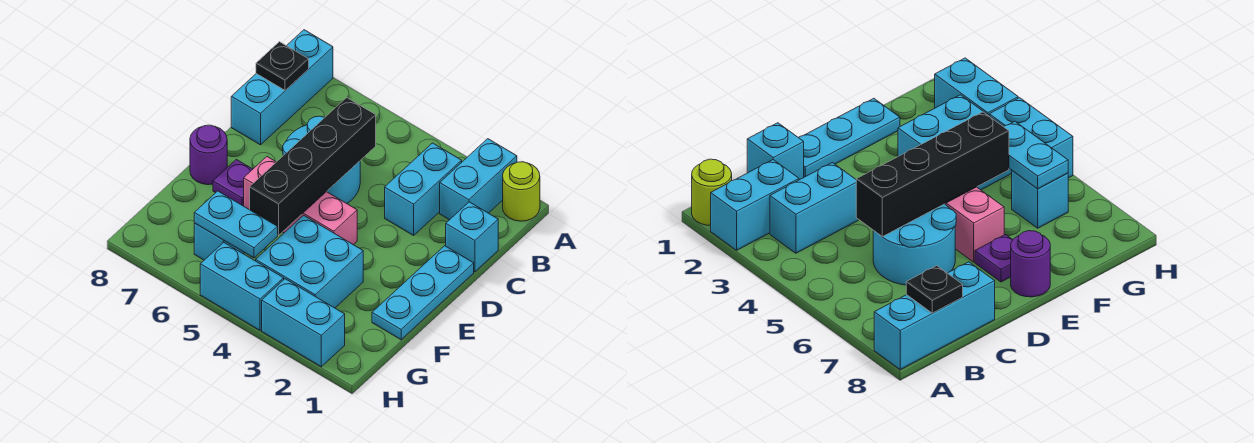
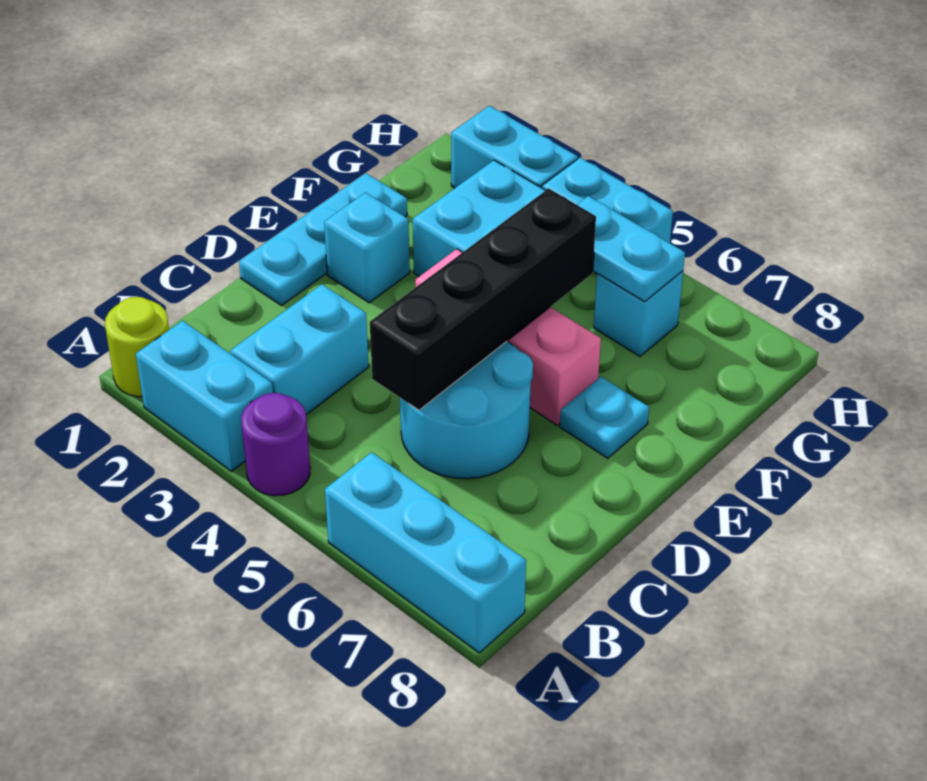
cyan 1x2 brick [440,139,517,220] -> cyan 1x2 brick turned to [136,321,273,471]
cyan 1x3 brick [231,30,333,145] -> cyan 1x3 brick turned to [325,452,526,653]
black 1x1 plate [256,42,309,90] -> none
cyan 1x1 brick [446,202,498,272] -> cyan 1x1 brick moved to [324,192,410,303]
purple 1x1 plate [213,159,253,206] -> cyan 1x1 plate [560,377,649,458]
purple 1x1 round brick [190,125,227,185] -> purple 1x1 round brick moved to [241,393,310,496]

